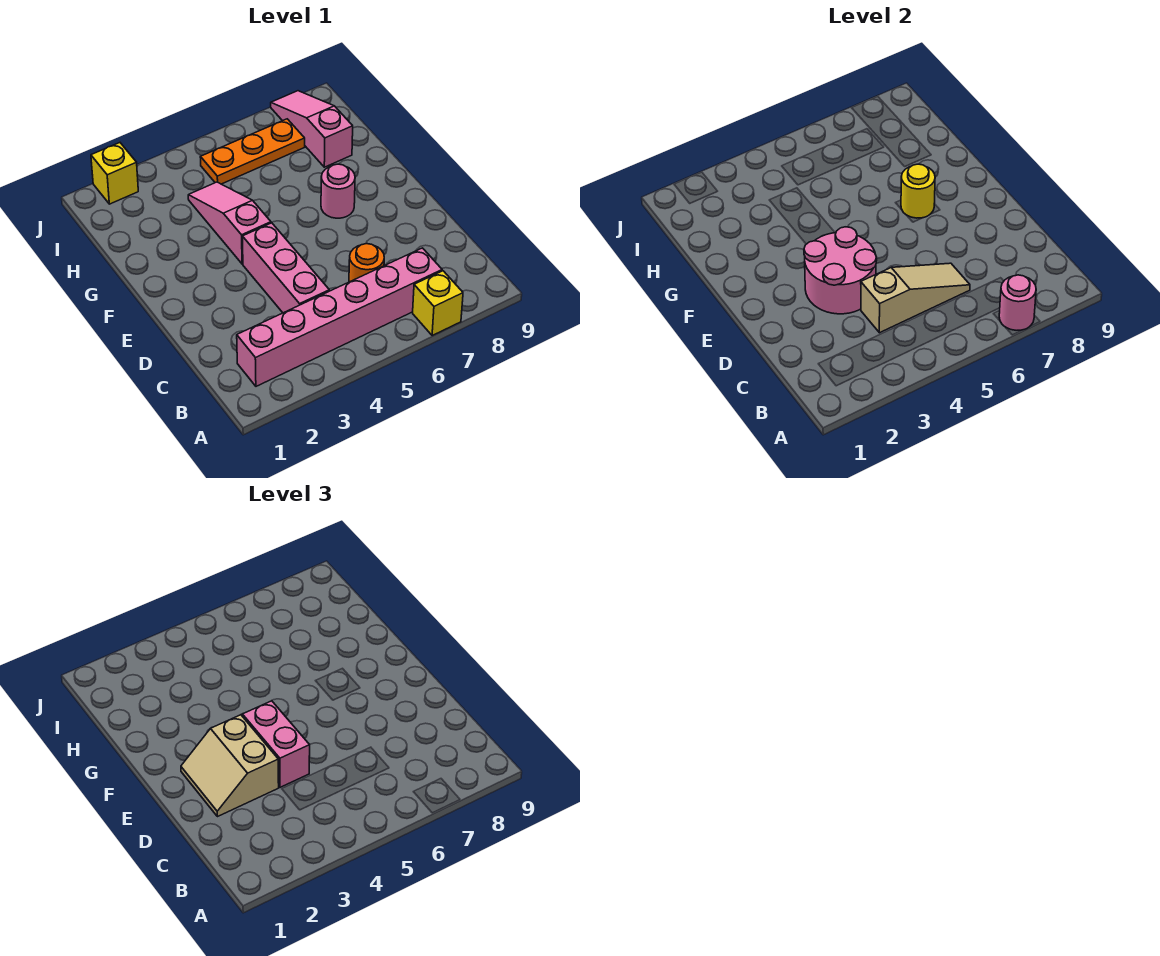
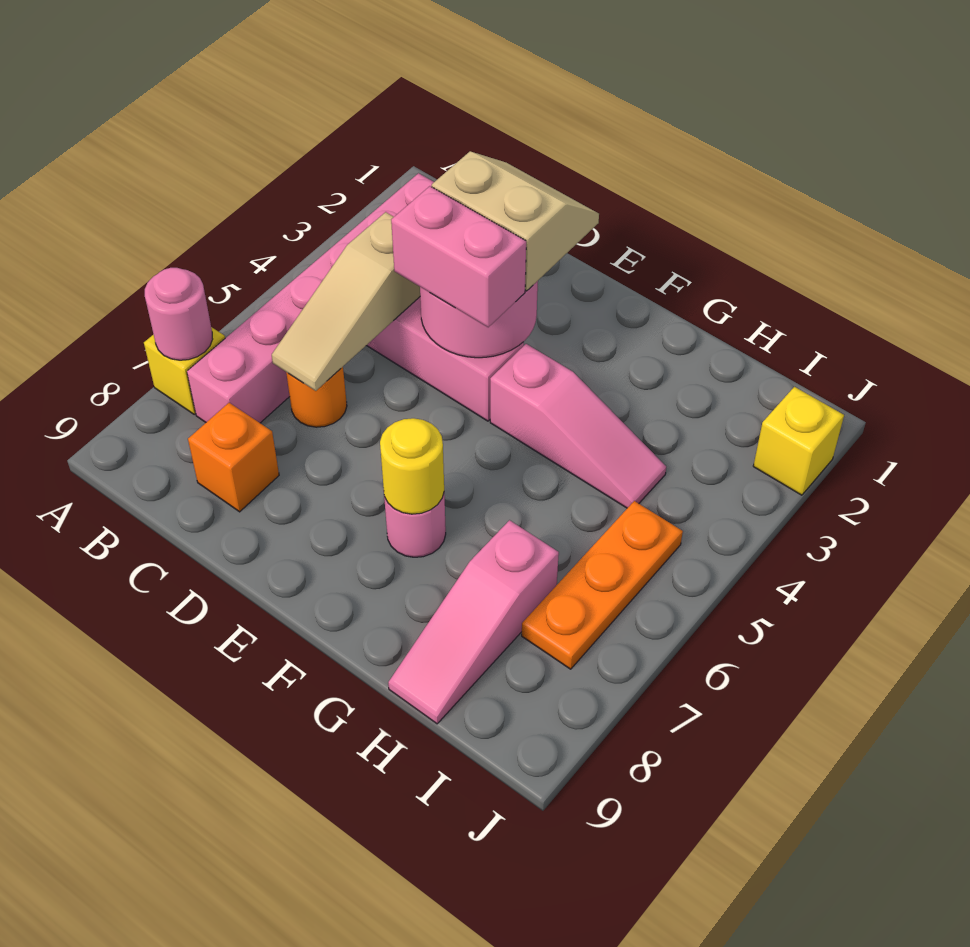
none -> orange 1x1 brick [188,403,279,512]
pink 1x3 slope [271,91,353,167] -> pink 1x3 slope turned to [388,520,559,724]

